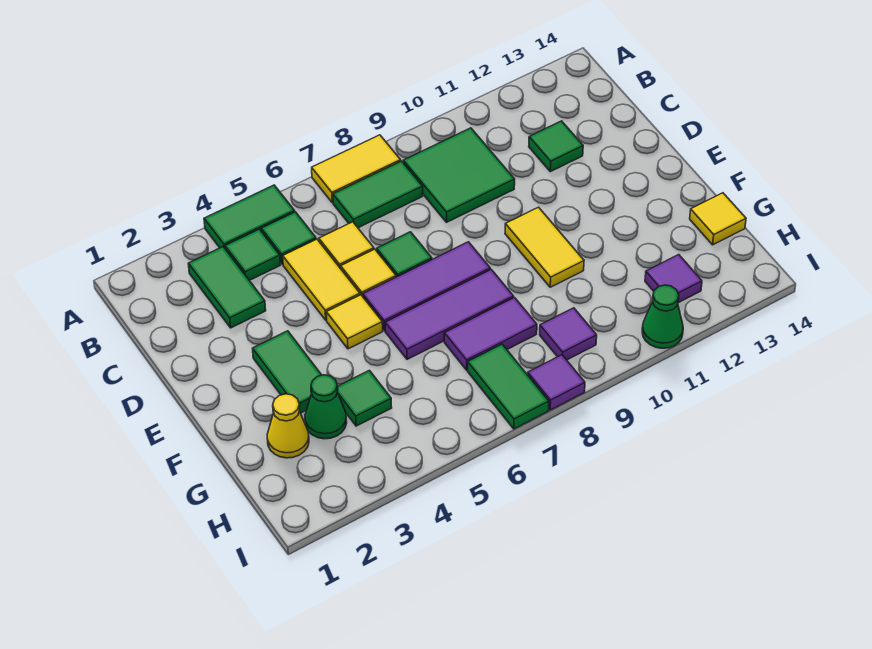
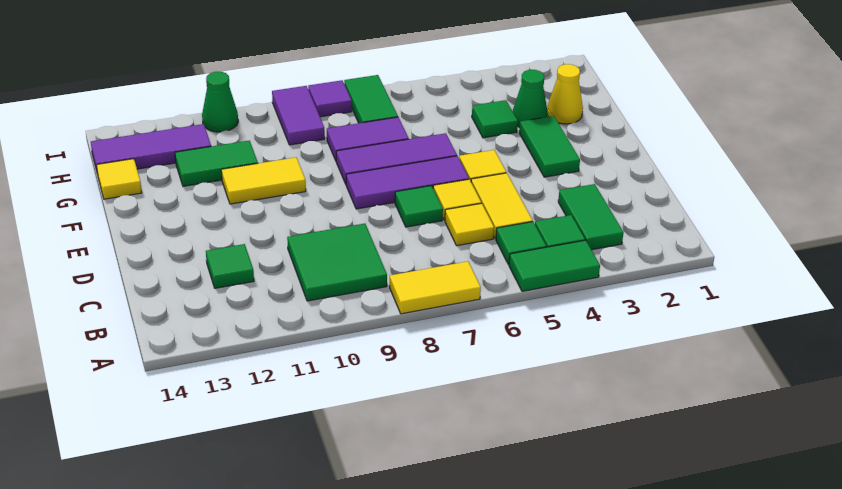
green 1x2 tile [333,161,423,228] -> green 1x2 tile moved to [175,141,258,186]
yellow 1x2 tile [505,207,584,287] -> yellow 1x2 tile turned to [221,157,306,204]
purple 1x1 tile [540,308,597,360] -> purple 1x2 tile [272,86,325,145]
purple 1x1 tile [645,255,702,303] -> purple 1x3 tile [91,124,211,171]

